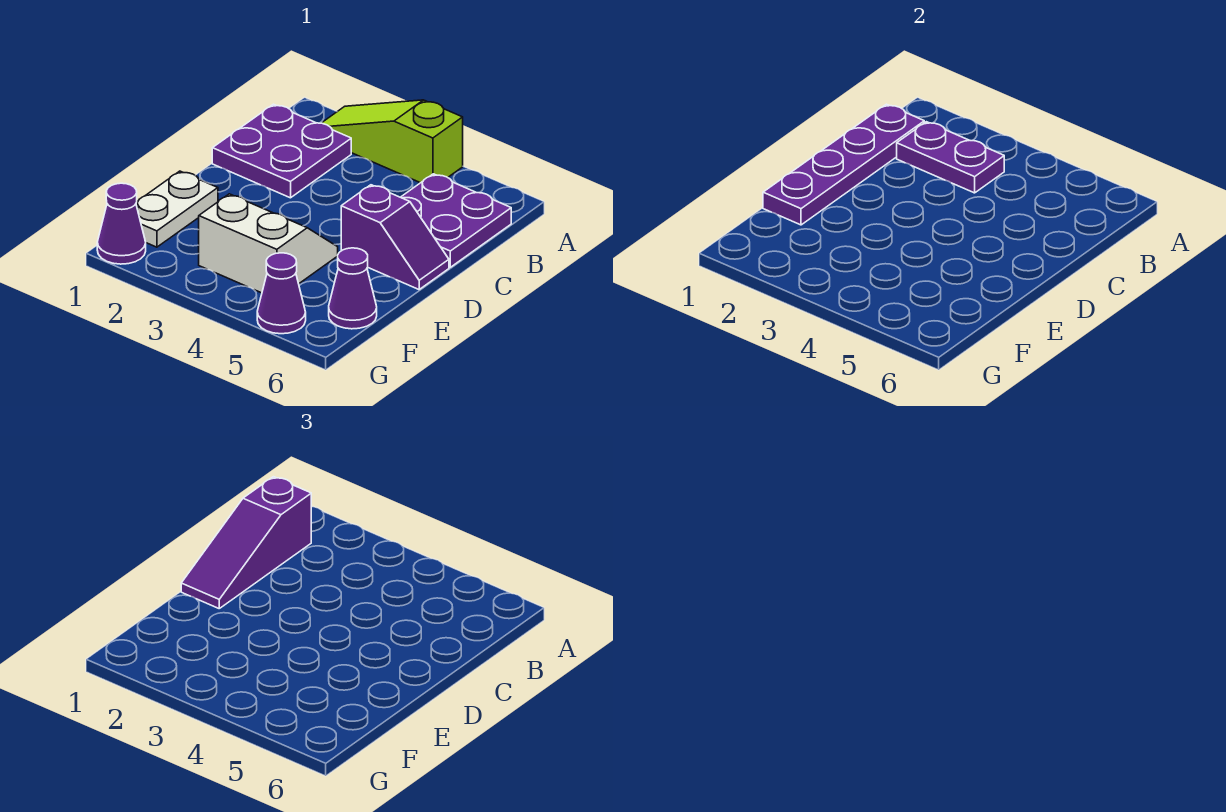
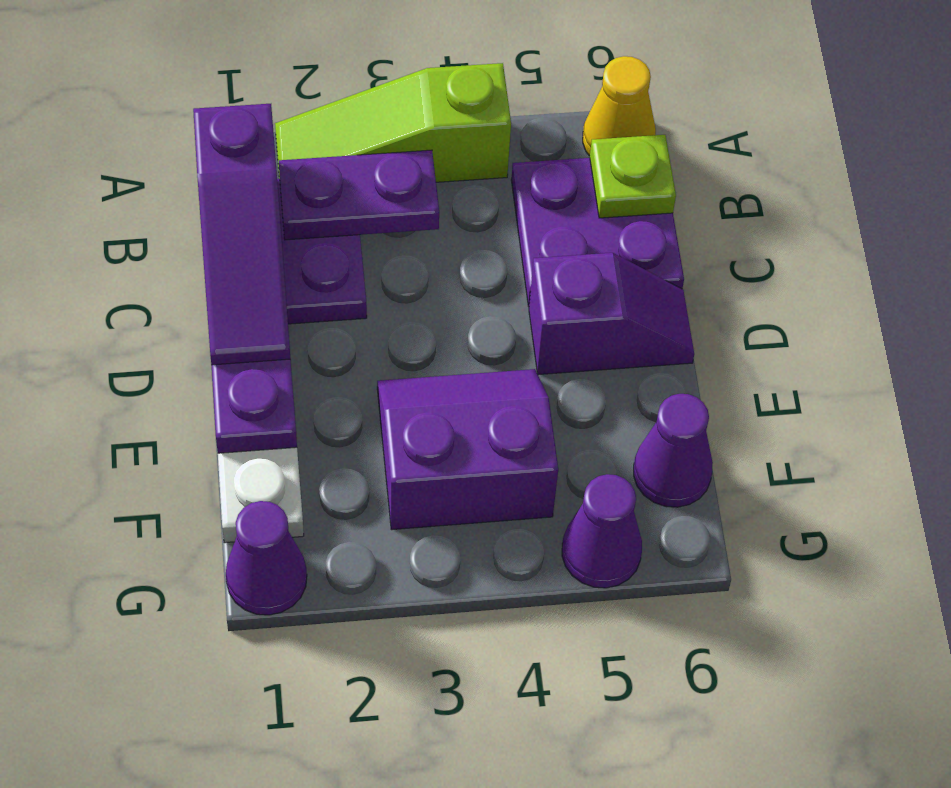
none -> yellow 1x1 cone [583,56,656,156]
none -> lime 1x1 plate [590,135,676,218]
white 2x2 slope [199,194,338,293] -> purple 2x2 slope [377,369,558,530]

